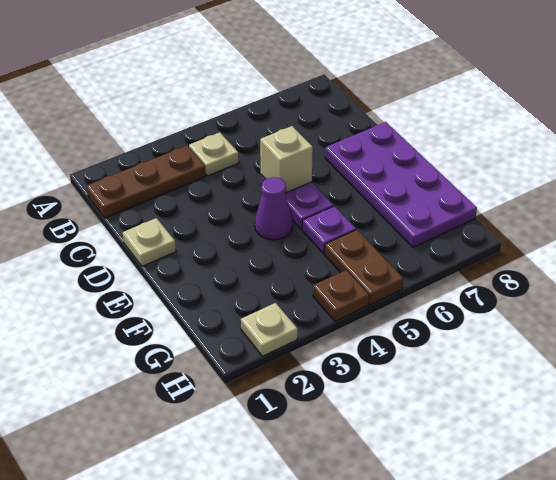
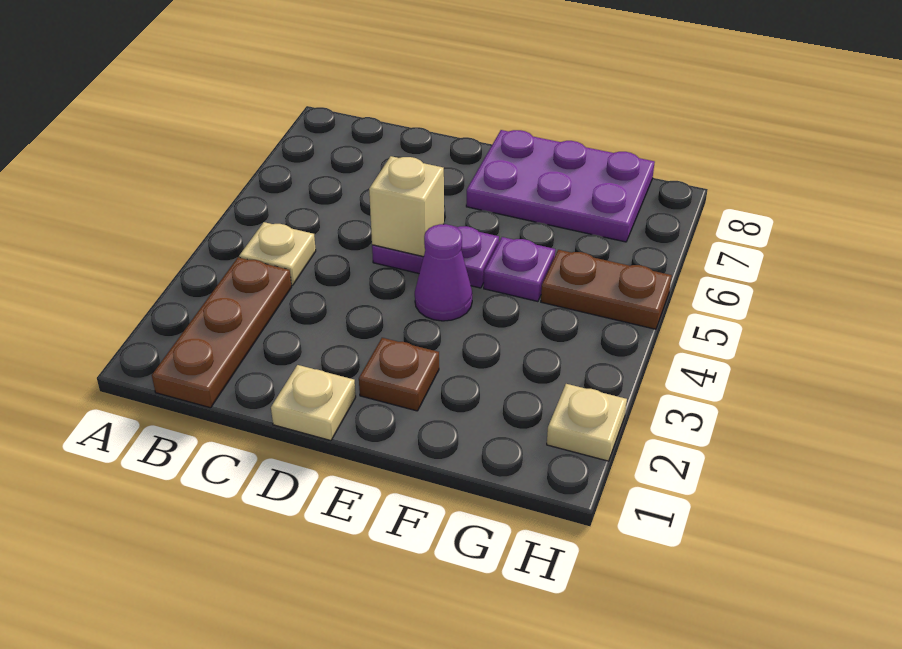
purple 2x4 plate [325,122,477,248] -> purple 2x3 plate [466,130,655,242]
brown 1x1 plate [313,270,369,321] -> brown 1x1 plate moved to [359,338,439,411]

